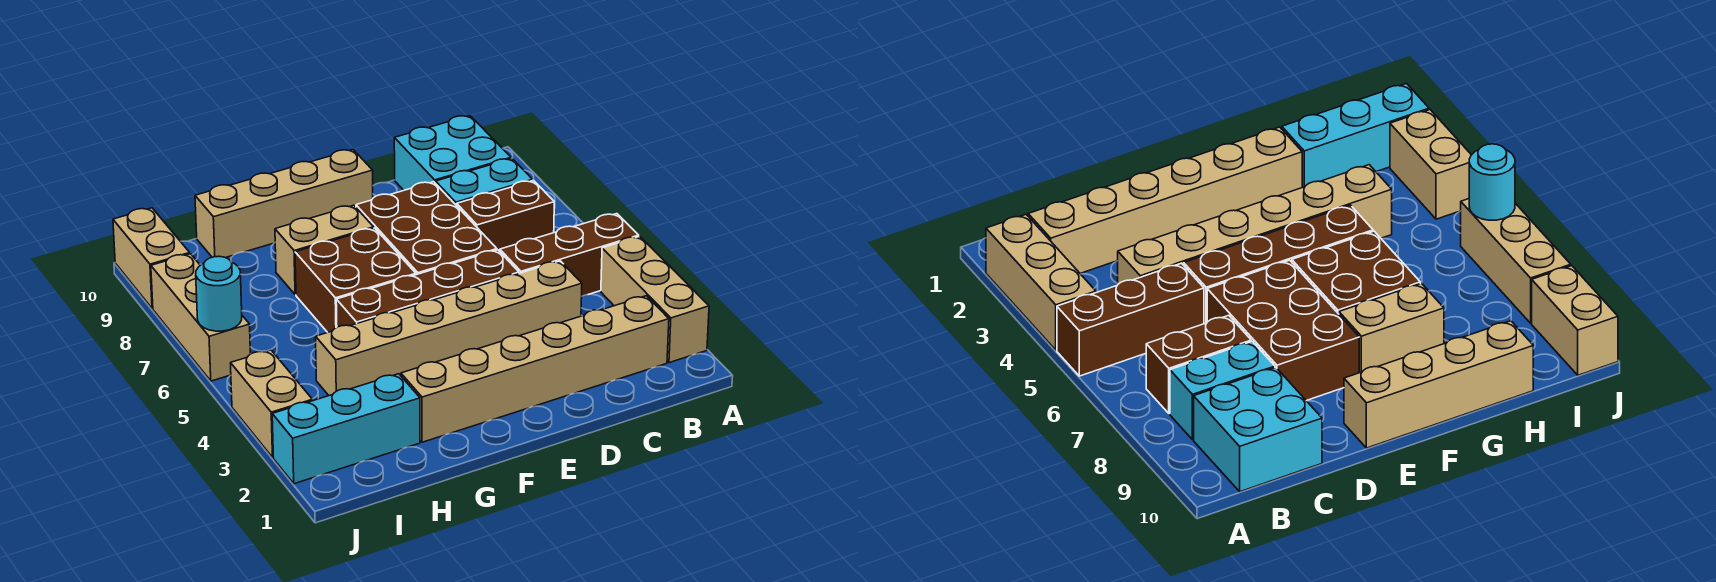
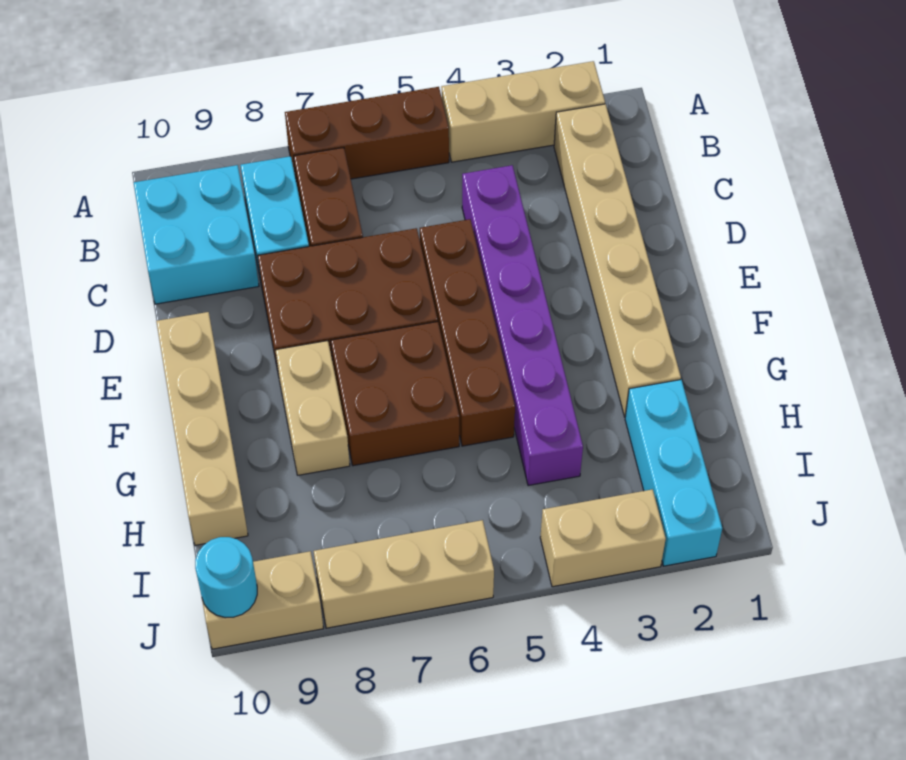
brown 1x3 brick [500,214,639,296] -> brown 1x3 brick turned to [285,87,449,179]
tan 1x6 brick [316,261,582,395] -> purple 1x6 brick [462,165,583,486]
cyan 1x1 round brick [196,256,242,331] -> cyan 1x1 round brick moved to [195,537,257,618]

